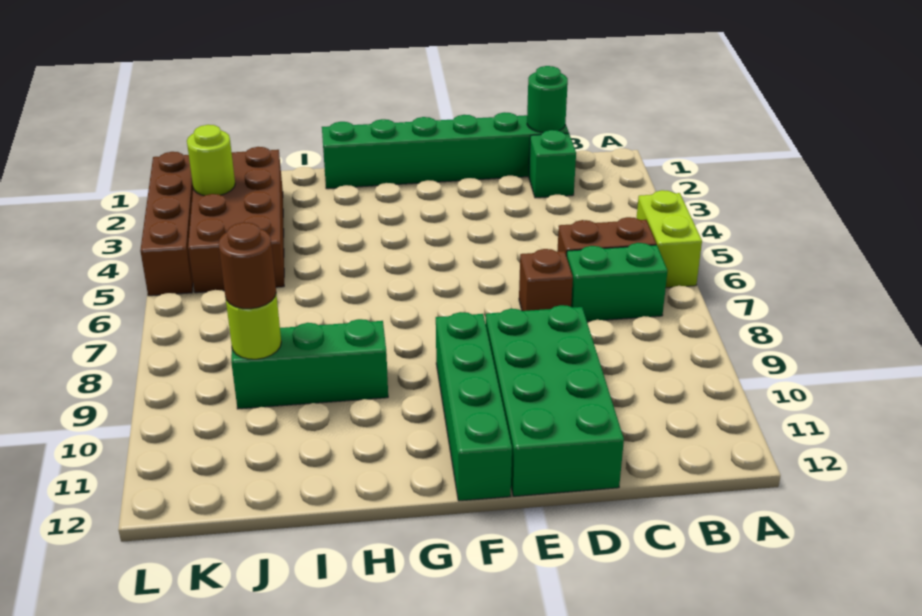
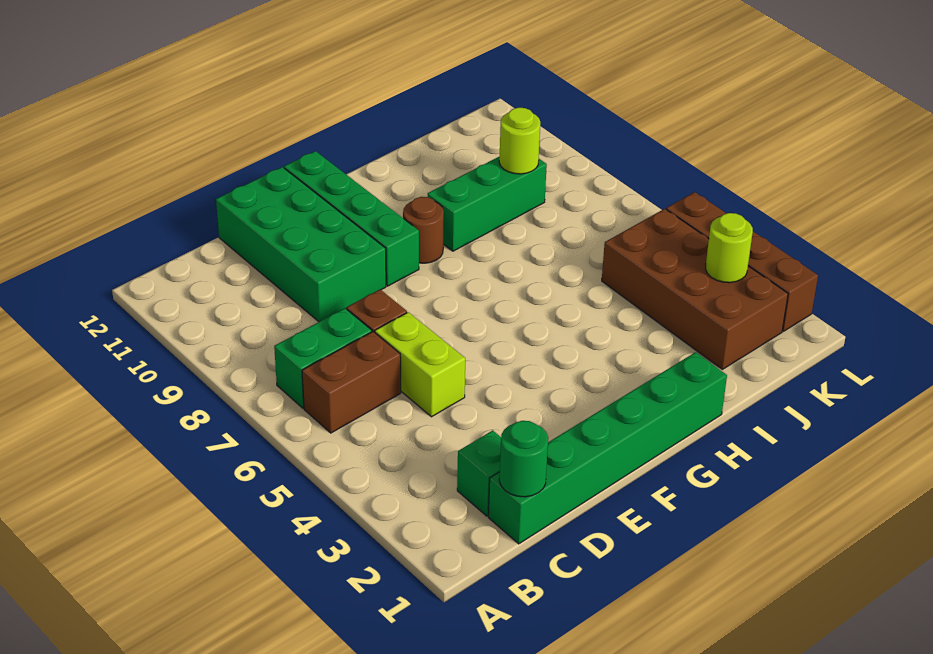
lime 1x2 brick [637,190,702,288] -> lime 1x2 brick moved to [375,312,465,417]
brown 1x1 round brick [218,222,276,309] -> brown 1x1 round brick moved to [403,197,444,263]

